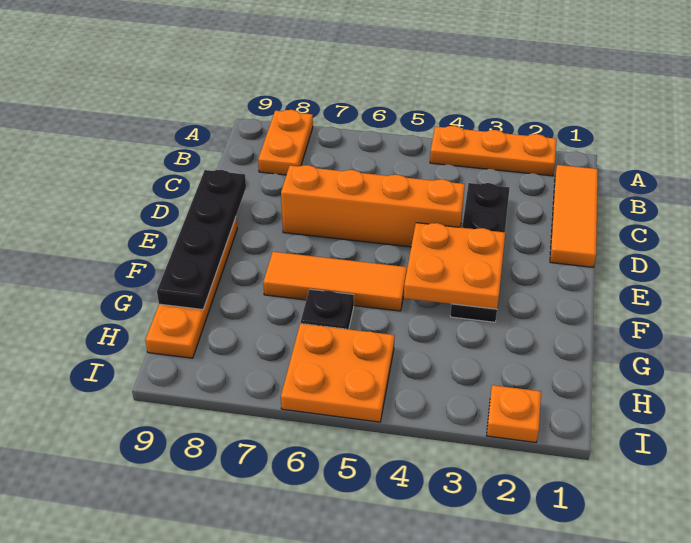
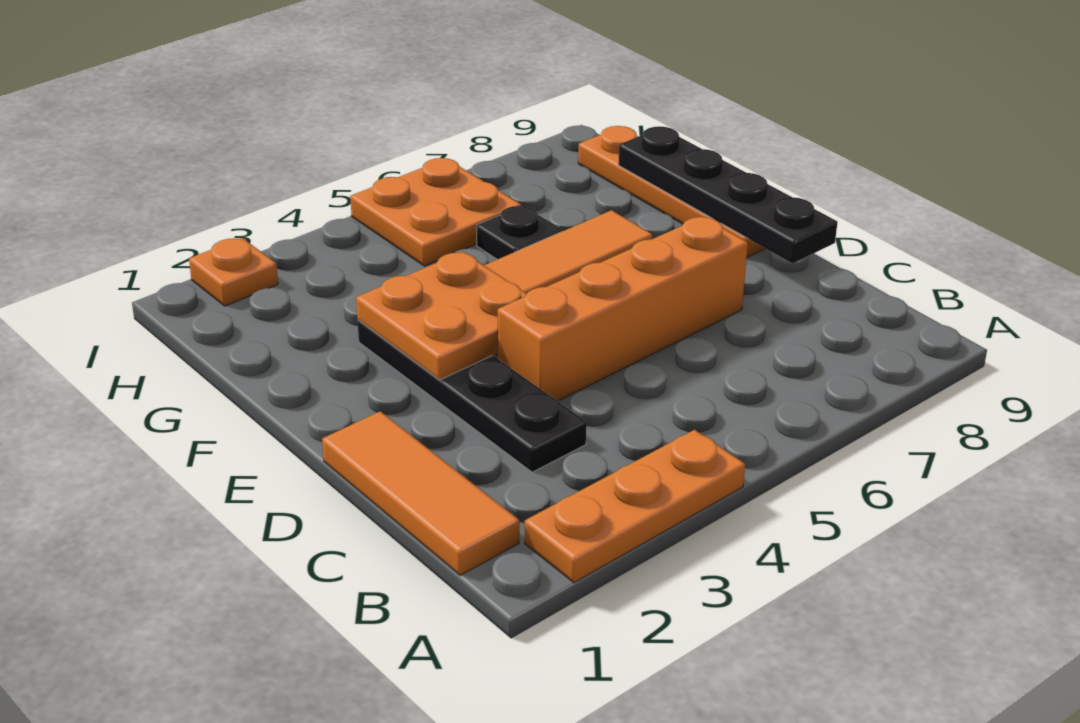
orange 1x2 plate [258,110,313,175] -> none

